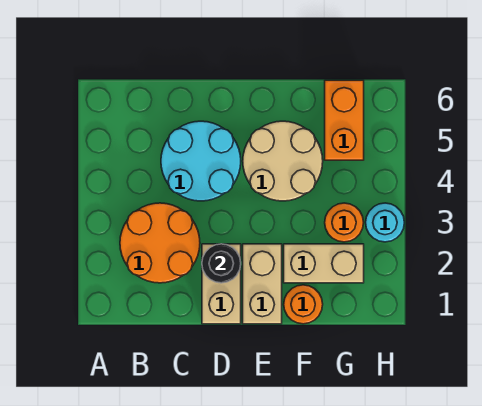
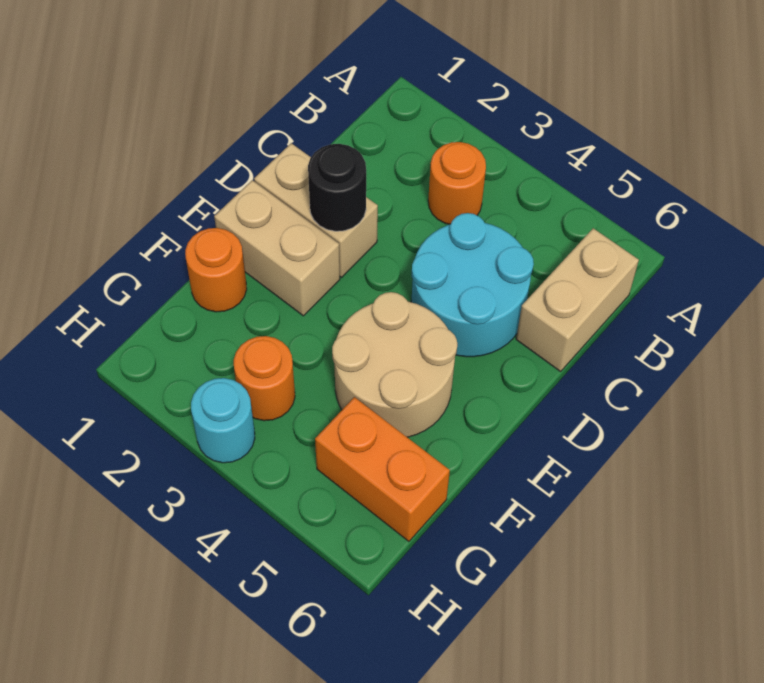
orange 2x2 round brick [120,203,200,283] -> orange 1x1 round brick [428,142,486,224]
tan 1x2 brick [284,244,364,283] -> tan 1x2 brick moved to [516,228,639,372]

